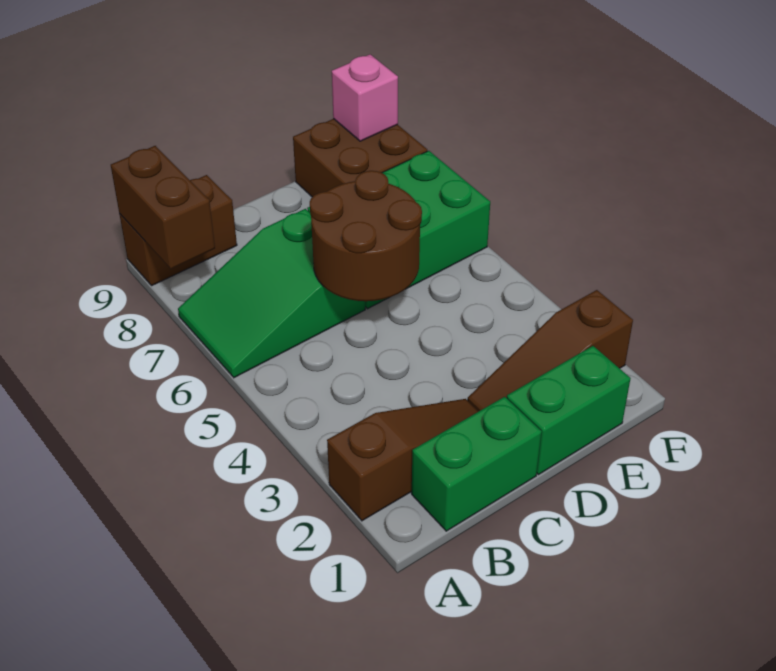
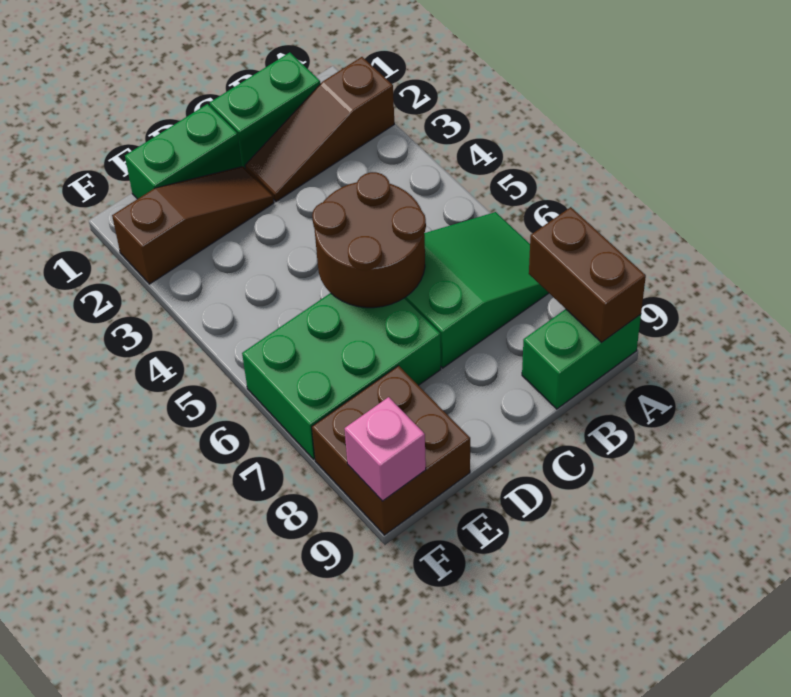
brown 1x2 brick [119,175,237,285] -> green 1x2 brick [522,309,641,409]

